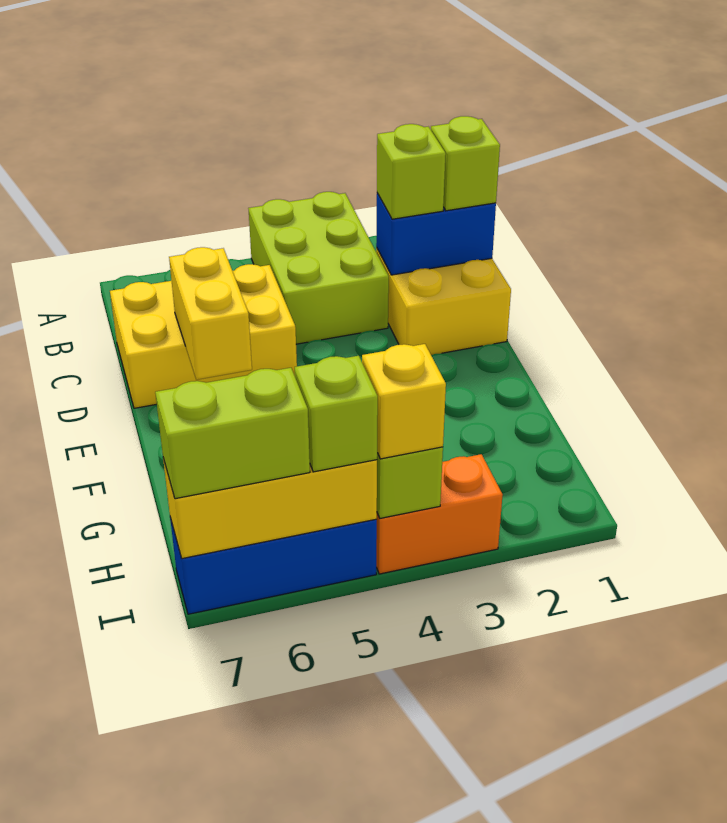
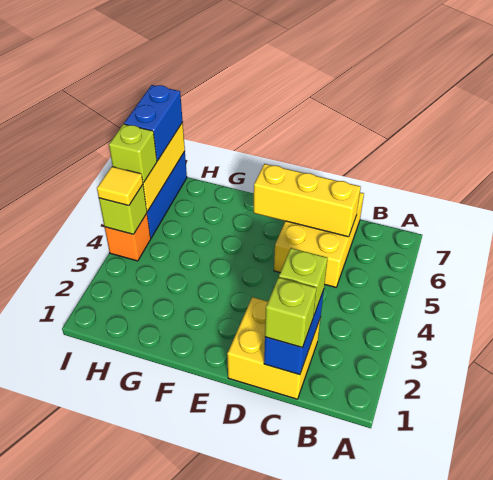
lime 2x3 brick [248,192,389,344] -> none
yellow 1x2 brick [169,247,252,380] -> yellow 1x3 brick [254,164,361,237]
orange 1x2 brick [376,454,503,574] -> orange 1x1 brick [105,214,151,261]
yellow 1x1 brick [362,344,446,459] -> yellow 1x1 tile [97,167,143,206]
lime 1x2 brick [155,368,310,499] -> blue 1x2 brick [124,85,183,161]

